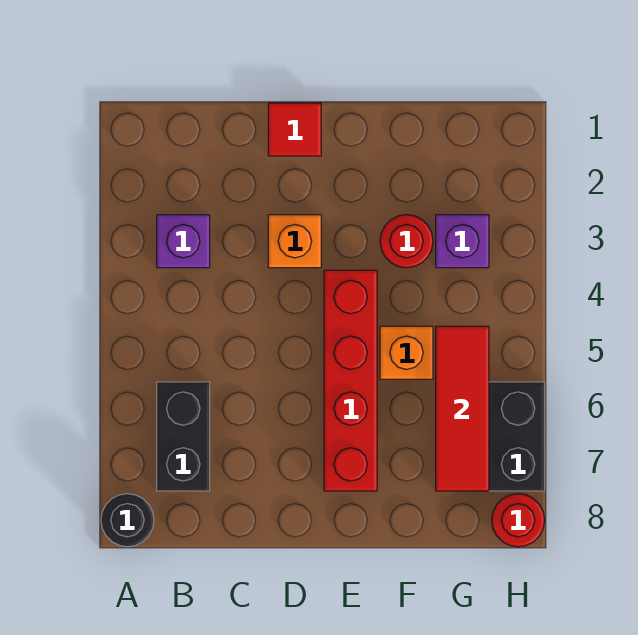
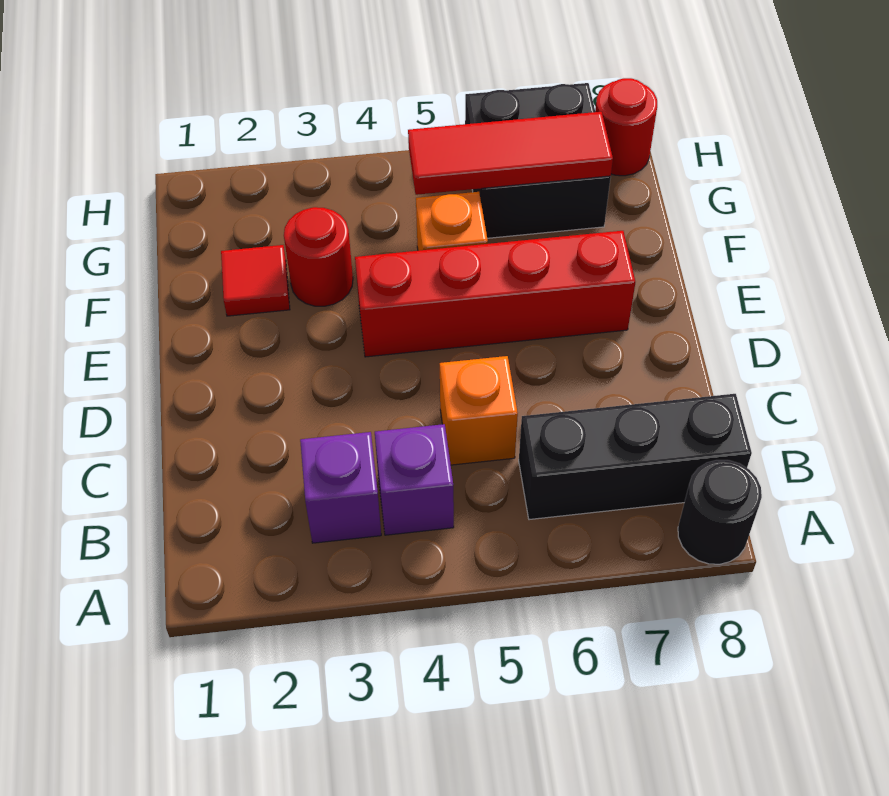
black 1x2 brick [157,382,210,491] -> black 1x3 brick [519,394,752,520]
red 1x1 tile [268,103,321,156] -> red 1x1 tile moved to [221,245,290,316]
orange 1x1 brick [268,215,321,268] -> orange 1x1 brick moved to [440,356,518,465]
purple 1x1 brick [436,215,489,268] -> purple 1x1 brick moved to [375,424,454,535]

